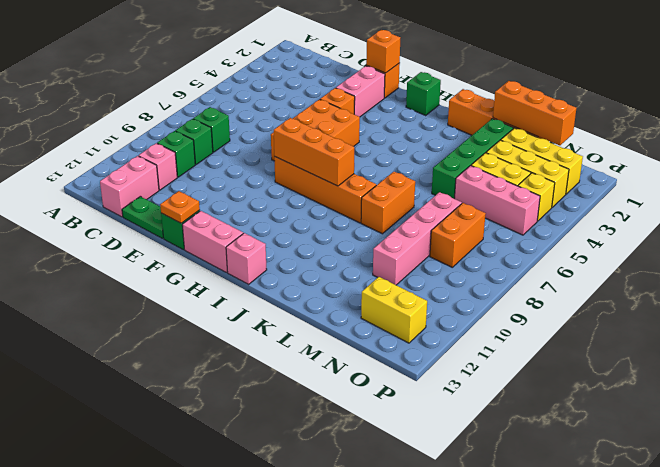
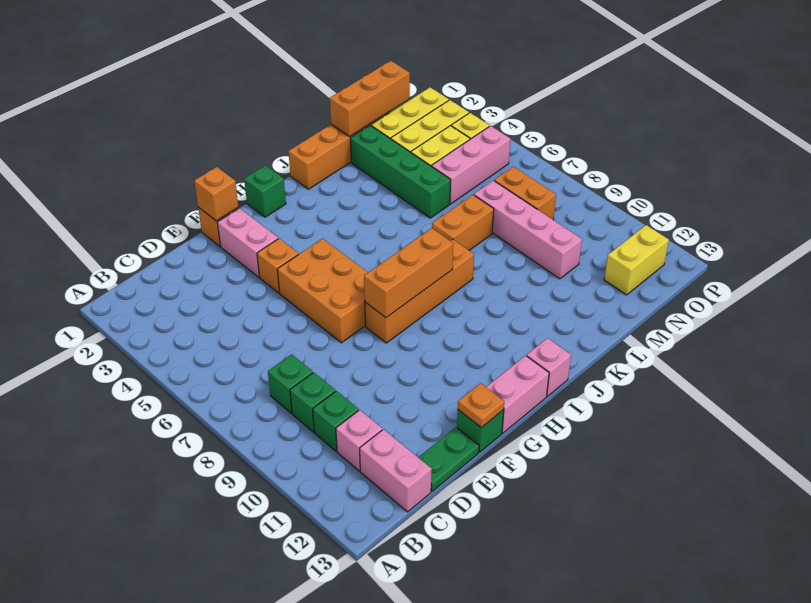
orange 1x2 brick [361,172,415,234] -> orange 1x2 brick turned to [432,195,494,250]

